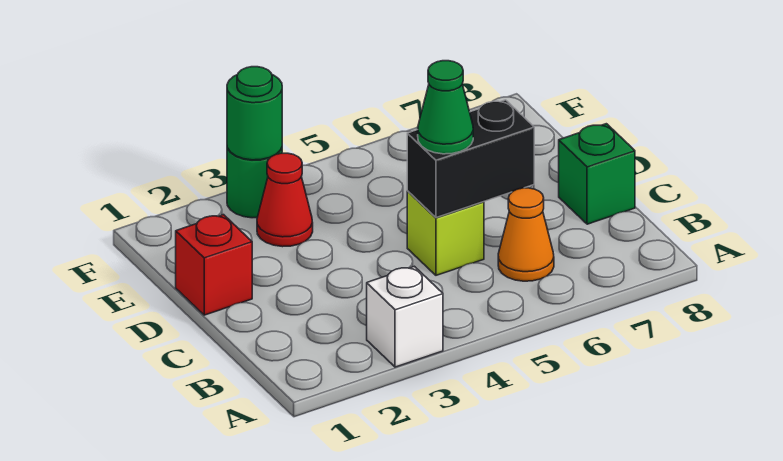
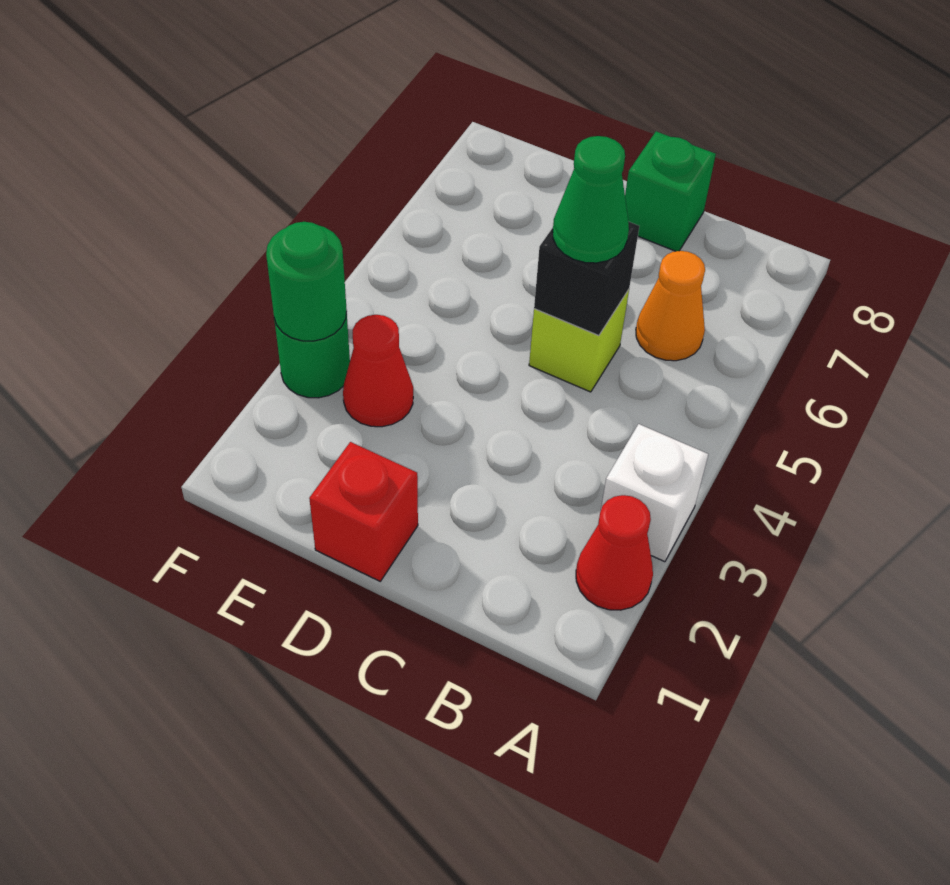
none -> red 1x1 cone [576,495,653,610]
black 1x2 brick [407,100,534,218] -> black 1x1 brick [534,221,639,336]

